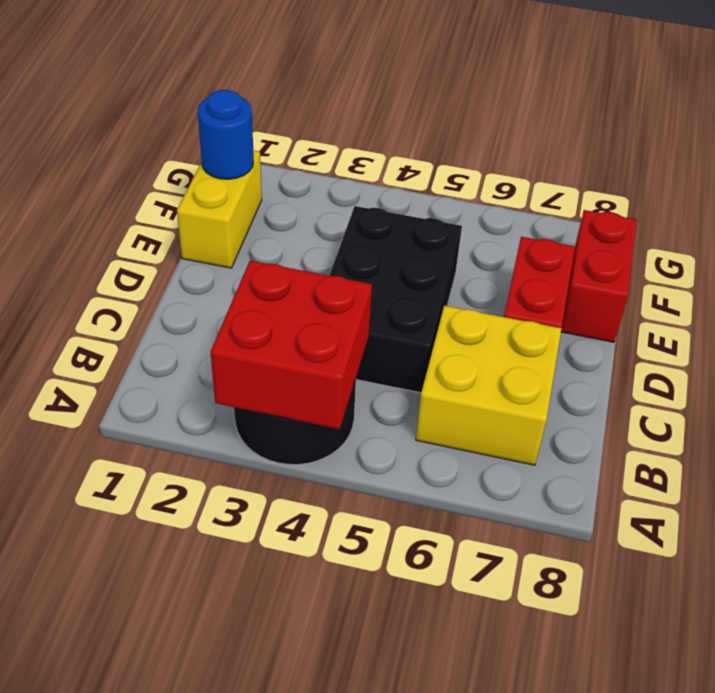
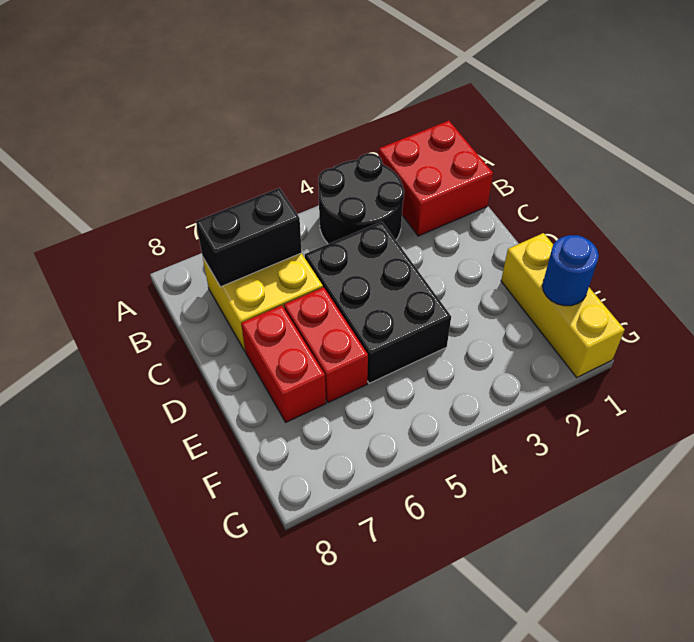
red 2x2 brick [211,261,372,429] -> red 2x2 brick moved to [379,121,493,236]
none -> black 1x2 brick [196,188,302,287]
yellow 1x2 brick [177,150,262,268] -> yellow 1x3 brick [501,233,625,378]
red 1x2 brick [561,210,637,342] -> red 1x2 brick moved to [284,287,368,403]

